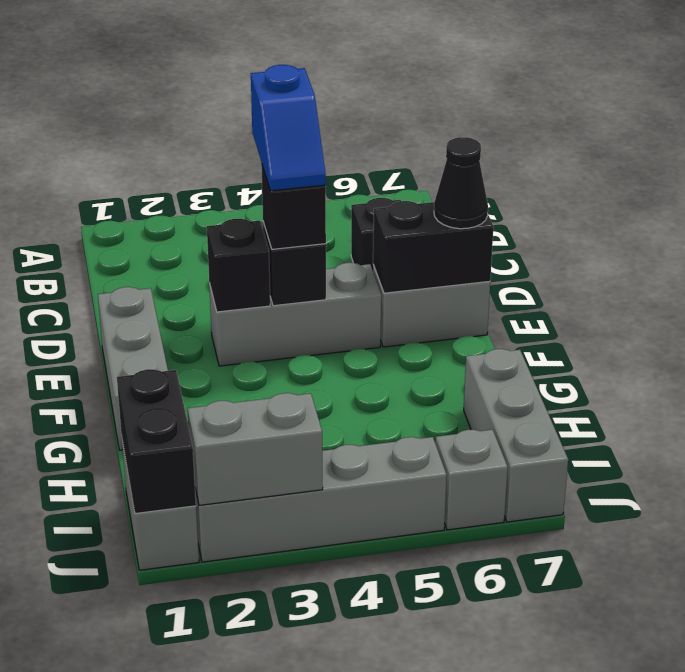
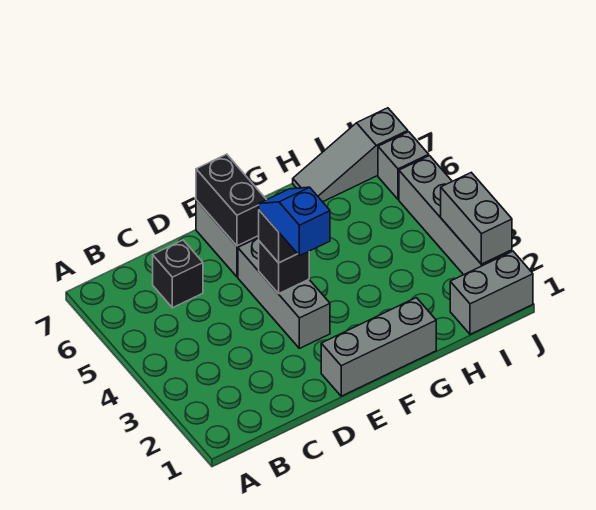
blue 1x2 slope [251,65,326,191] -> blue 1x2 slope turned to [259,187,330,256]
black 1x1 brick [207,219,270,312] -> none
black 1x1 cone [434,137,488,229] -> none
grey 1x3 brick [464,349,568,522] -> grey 1x3 slope [293,108,408,202]
black 1x2 brick [117,369,196,514] -> none

